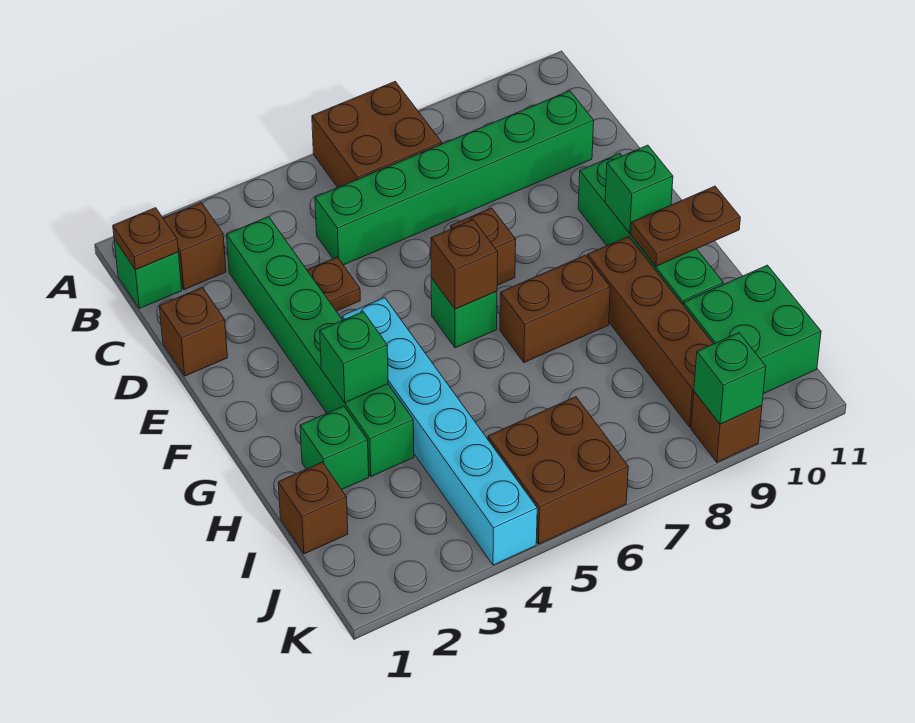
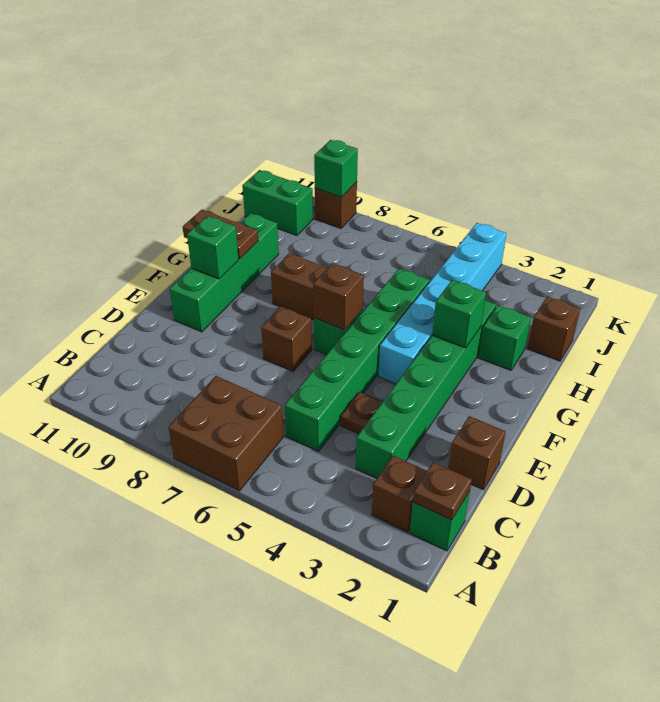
green 1x6 brick [315,91,594,265] -> green 1x6 brick turned to [285,268,430,451]
brown 1x4 brick [588,236,713,427] -> none
green 2x2 brick [683,265,821,394] -> green 1x2 brick [242,170,313,236]
brown 2x2 brick [488,397,628,544] -> none

